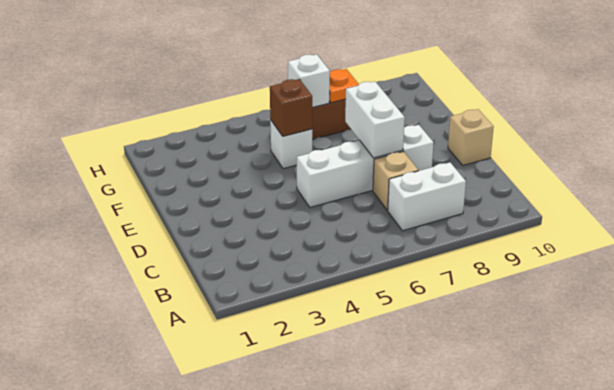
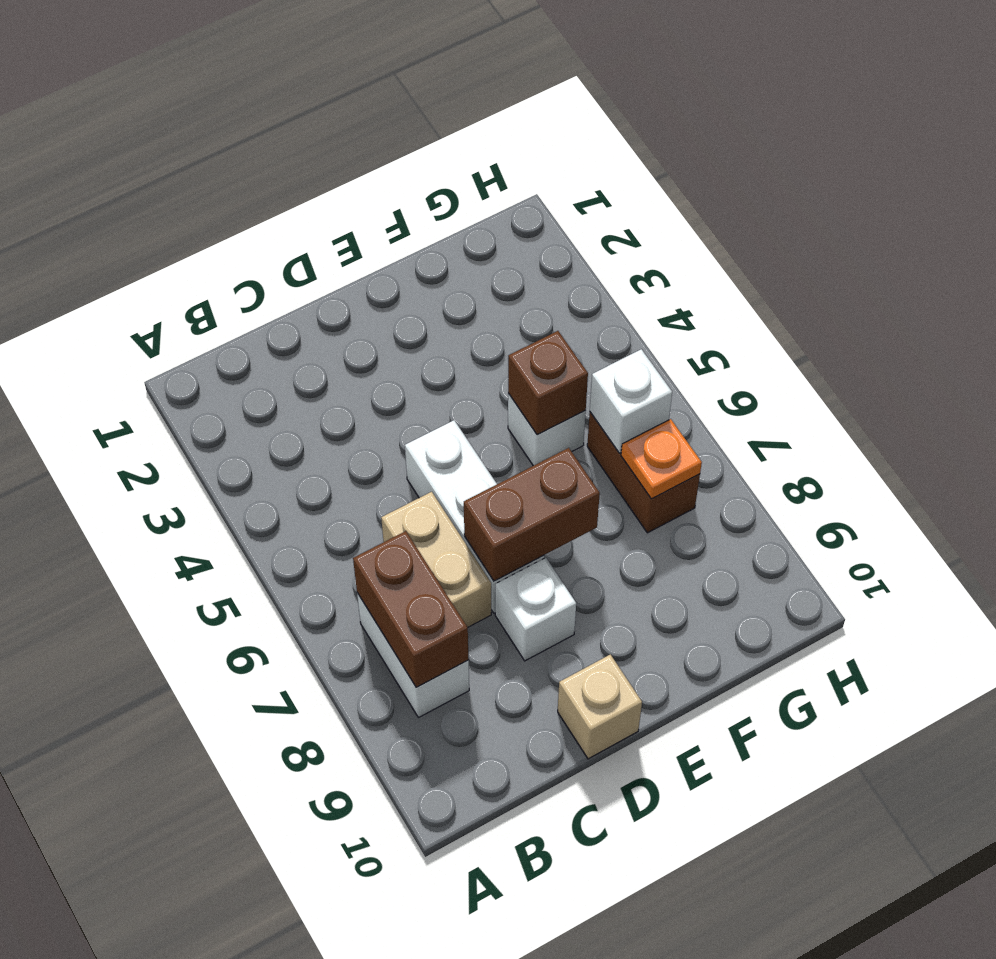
none -> brown 1x2 brick [353,531,469,687]
tan 1x1 brick [373,151,418,210] -> tan 1x2 brick [381,492,491,627]
white 1x2 brick [345,82,405,158] -> brown 1x2 brick [464,448,600,581]

